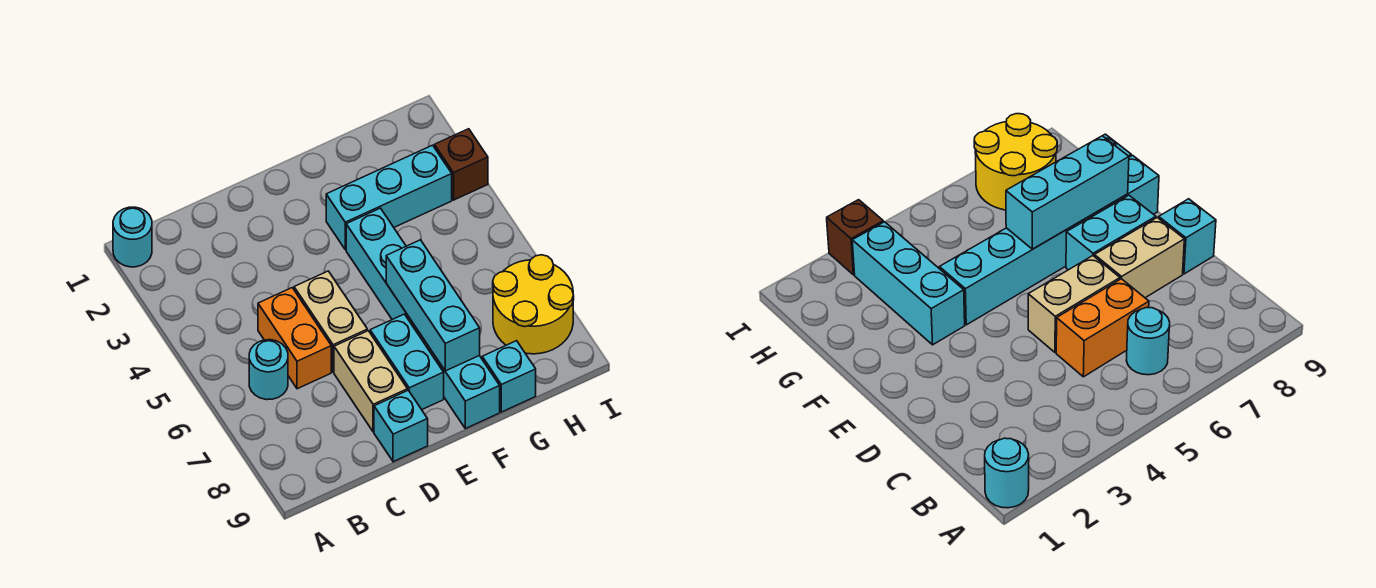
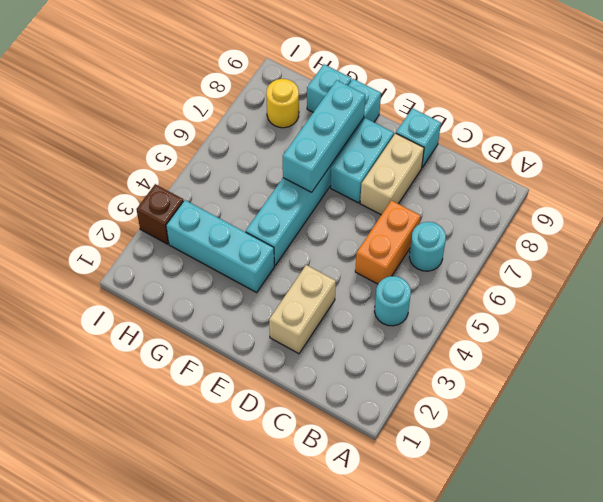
cyan 1x1 round brick [113,207,152,267] -> cyan 1x1 round brick moved to [375,276,411,326]
tan 1x2 brick [294,271,367,372] -> tan 1x2 brick moved to [269,265,336,354]
yellow 2x2 round brick [493,255,574,354] -> yellow 1x1 round brick [266,79,299,128]

